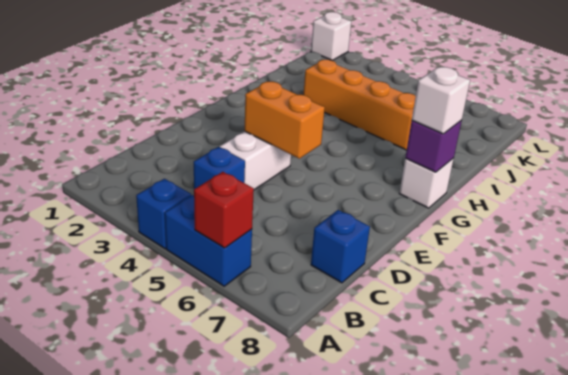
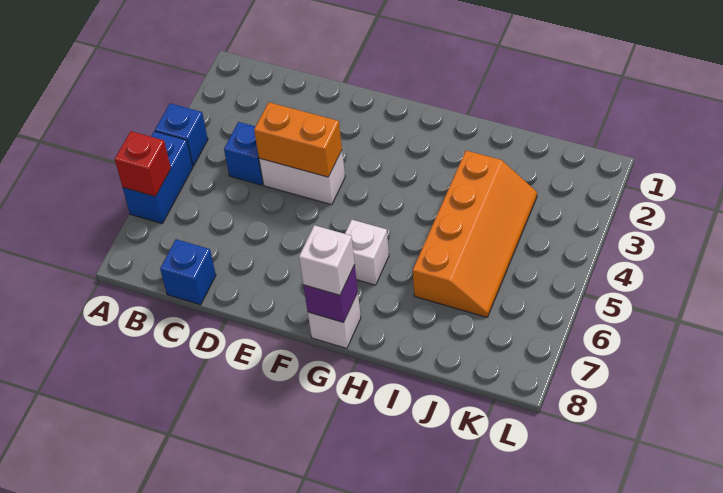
orange 1x2 brick [244,82,325,159] -> orange 1x2 brick turned to [254,102,342,177]
white 1x1 brick [311,12,351,61] -> white 1x1 brick moved to [345,220,389,285]

